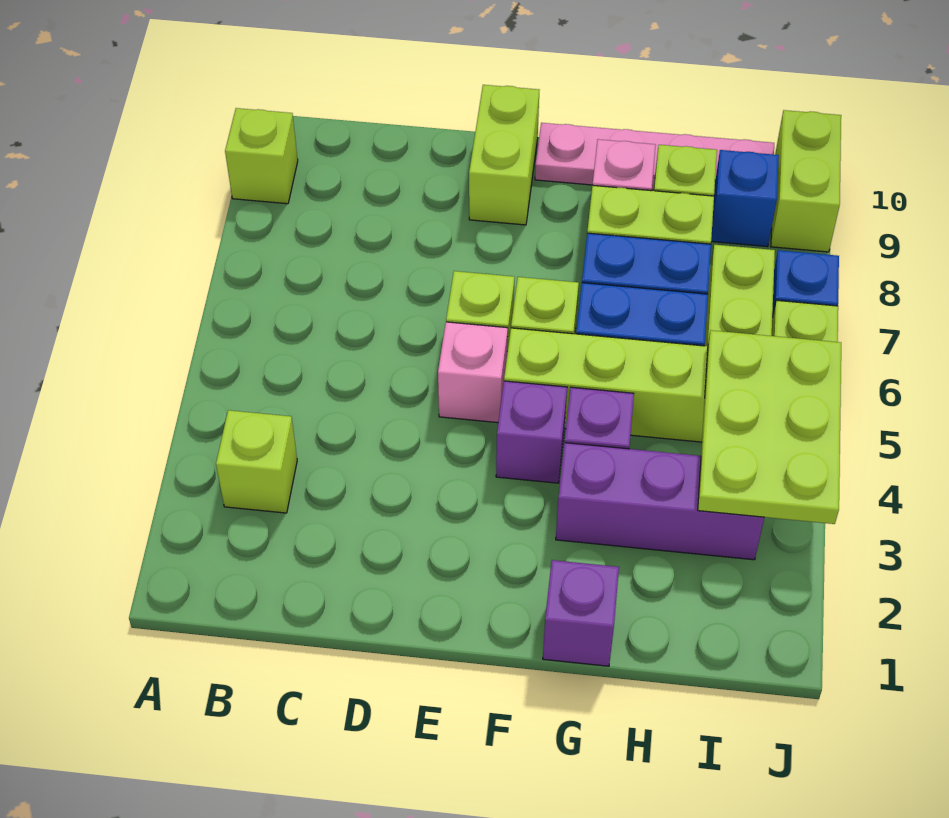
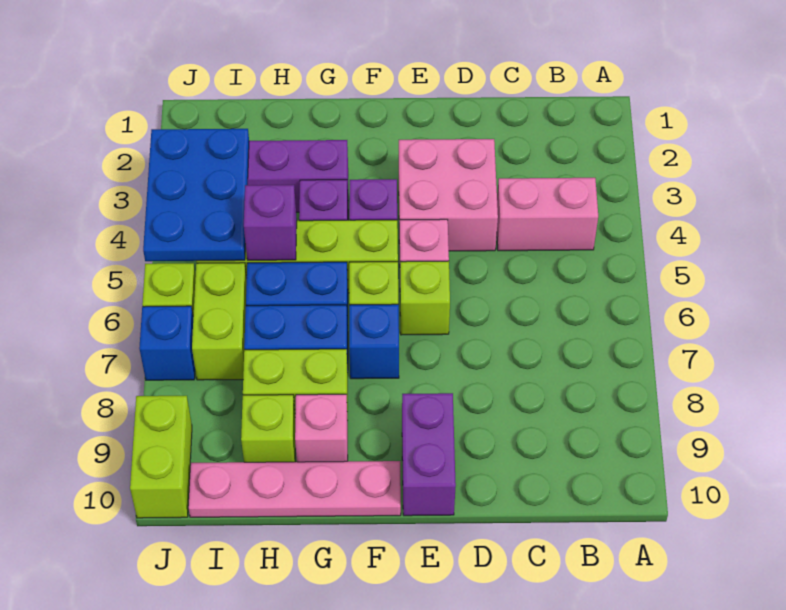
lime 1x1 brick [225,108,298,204] -> none
lime 1x1 brick [216,410,297,513] -> none
none -> pink 1x2 brick [497,178,598,251]
none -> pink 2x2 brick [399,139,498,251]
lime 1x2 brick [469,85,539,225] -> purple 1x2 brick [402,393,456,516]
purple 1x1 brick [543,560,619,666] -> purple 1x1 brick moved to [244,185,297,260]
lime 2x3 plate [698,330,841,524] -> blue 2x3 plate [143,129,249,261]
blue 1x1 brick [711,150,779,247] -> blue 1x1 brick moved to [349,304,399,379]

